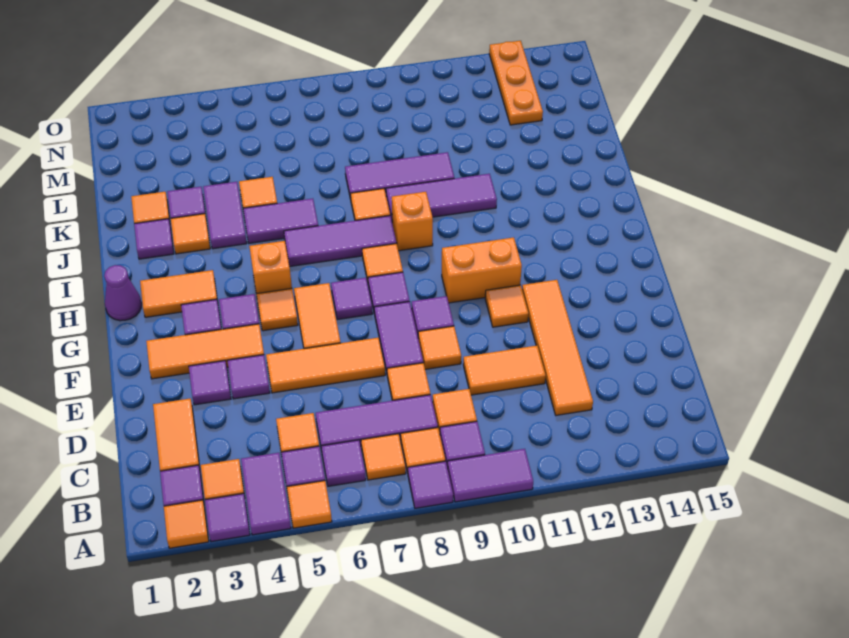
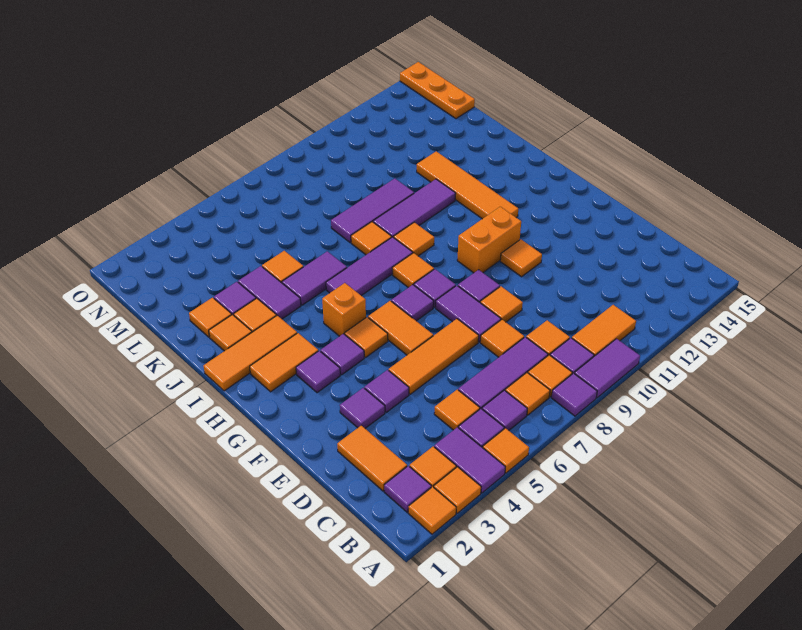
purple 1x1 tile [205,494,250,542] -> orange 1x1 tile [434,467,481,513]
orange 1x4 tile [522,280,593,415] -> orange 1x4 tile moved to [417,151,518,219]
orange 1x2 tile [463,346,546,395] -> orange 1x2 tile moved to [572,305,636,356]
orange 1x3 tile [146,324,264,379] -> orange 1x3 tile moved to [203,315,297,391]
purple 1x1 cone [104,265,142,321] -> none
orange 1x1 brick [392,192,433,251] -> orange 1x1 tile [394,222,434,256]
purple 1x1 tile [134,219,174,259] -> orange 1x1 tile [209,315,252,351]
orange 1x3 plate [489,41,543,125] -> orange 1x3 plate moved to [400,62,475,119]

